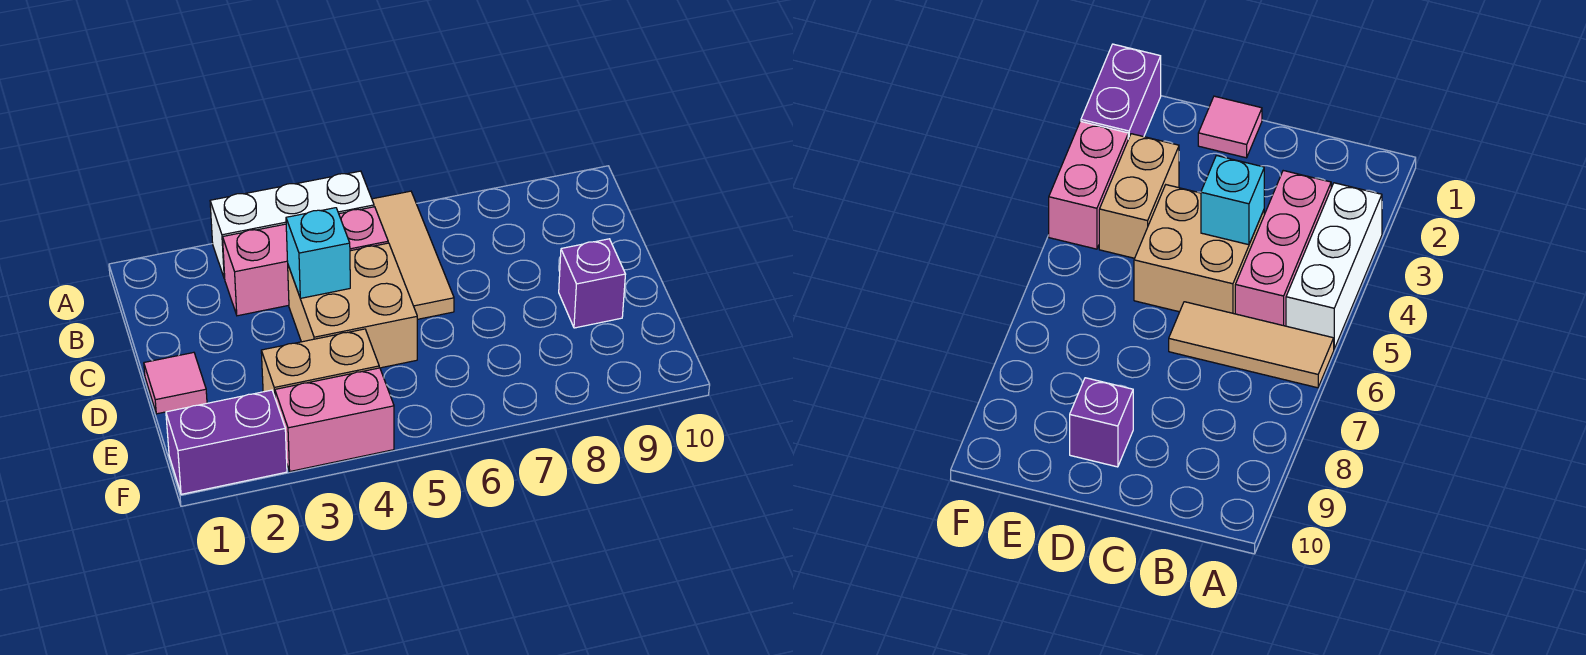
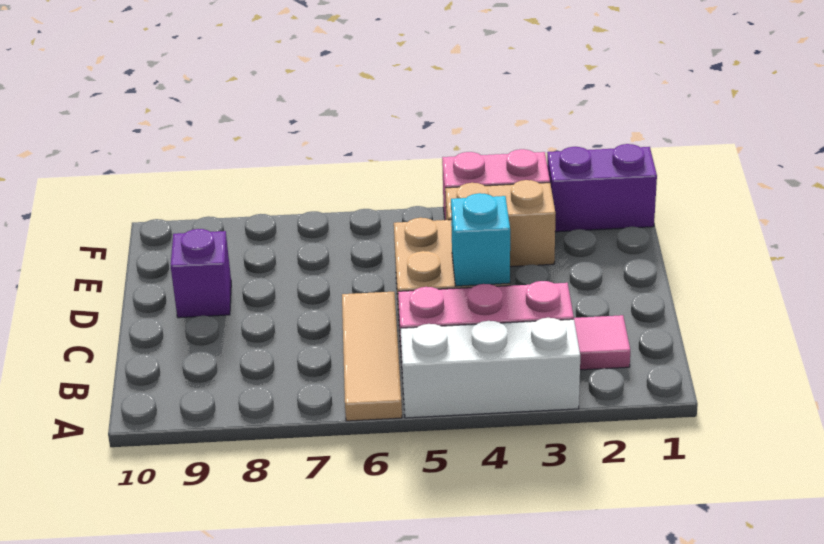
pink 1x1 tile [144,352,207,414] -> pink 1x1 tile moved to [574,315,630,370]

